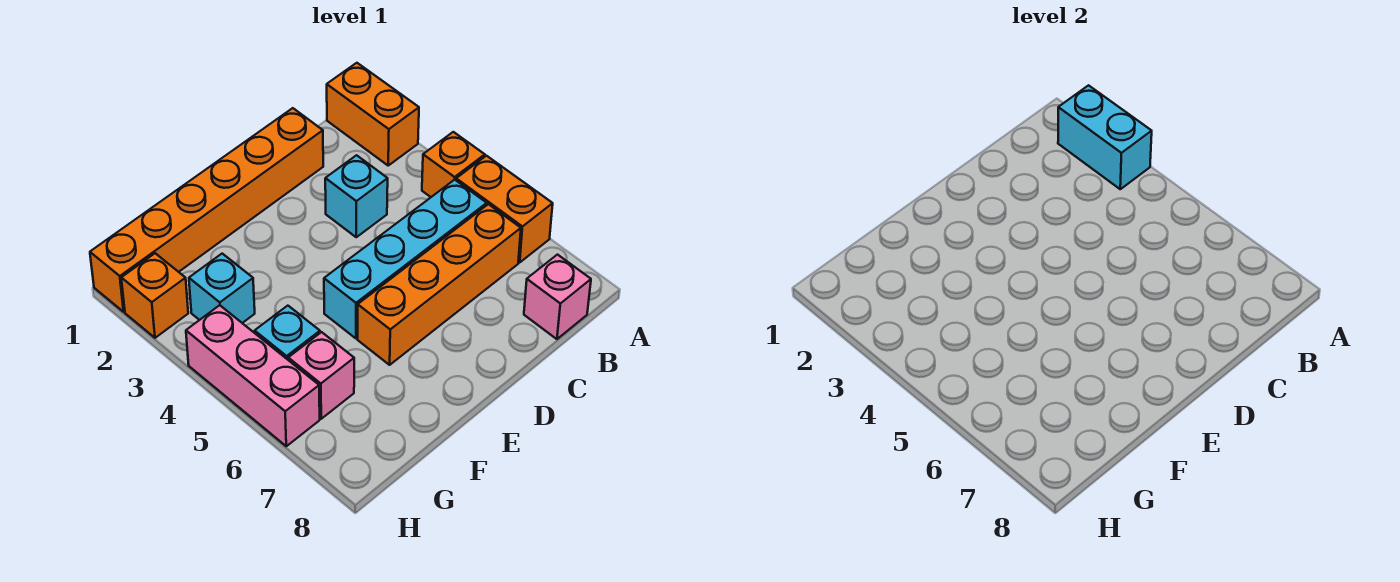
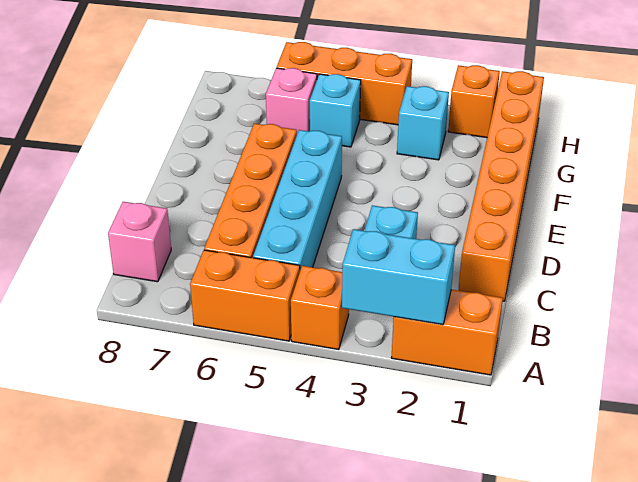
pink 1x3 brick [186,305,320,446] -> orange 1x3 brick [277,42,412,125]

